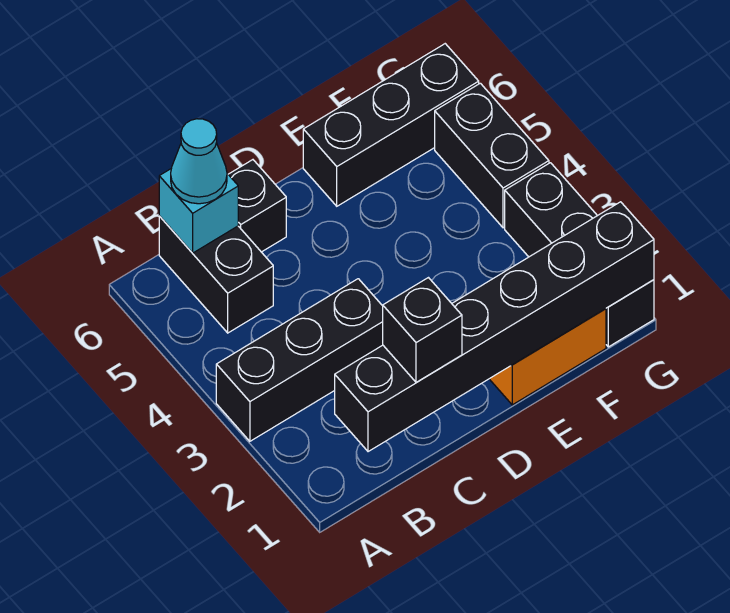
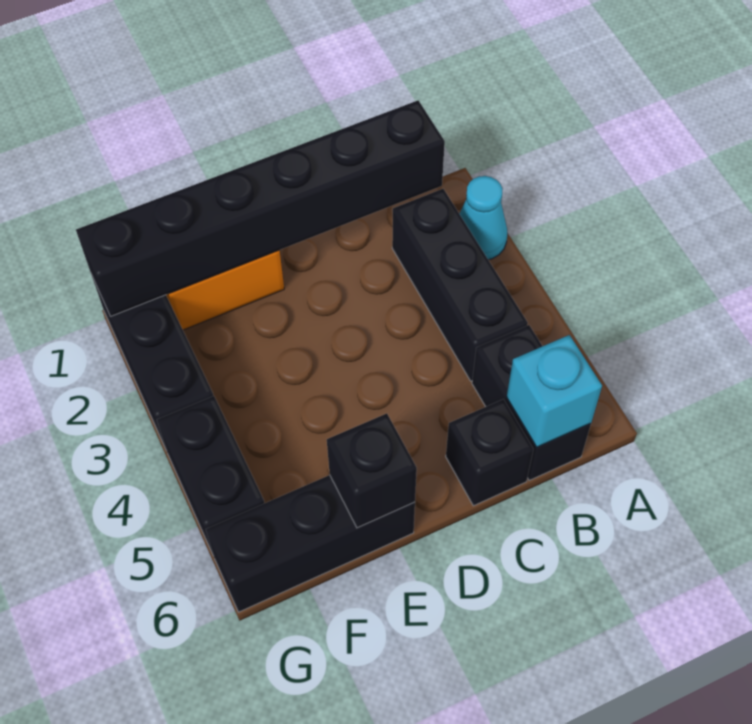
black 1x3 brick [216,279,383,441] -> black 1x3 brick turned to [392,189,528,381]
cyan 1x1 cone [171,119,227,204] -> cyan 1x1 cone moved to [460,176,507,260]
black 1x1 brick [383,278,462,383] -> black 1x1 brick moved to [327,413,417,528]

